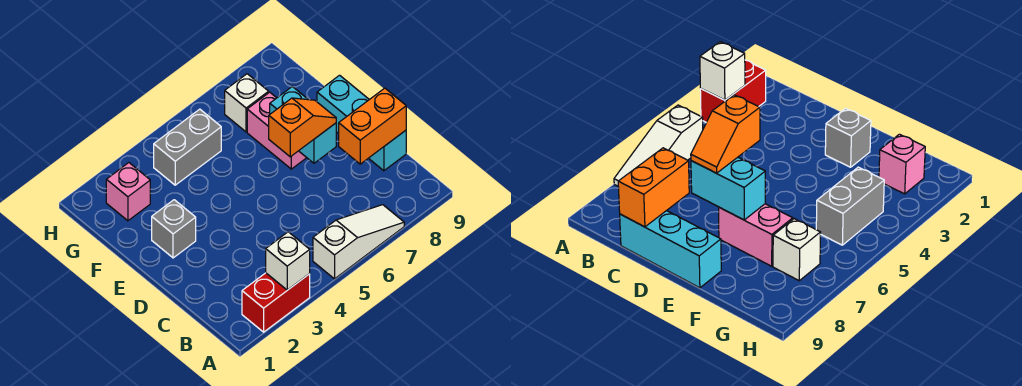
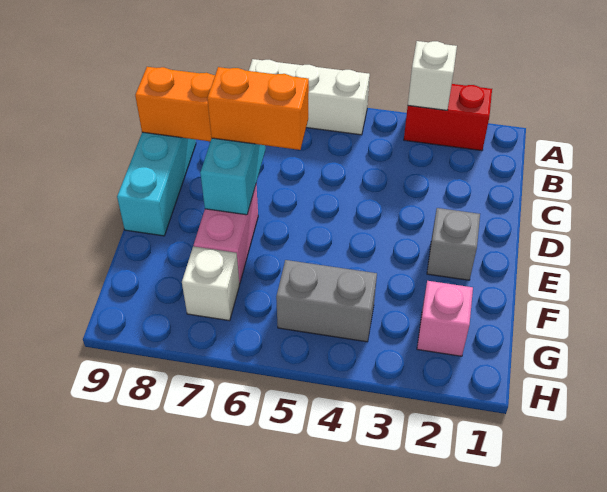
white 1x3 slope [313,205,404,279] -> white 1x3 brick [249,59,370,135]
orange 1x2 slope [269,98,336,157] -> orange 1x2 brick [207,67,309,150]

